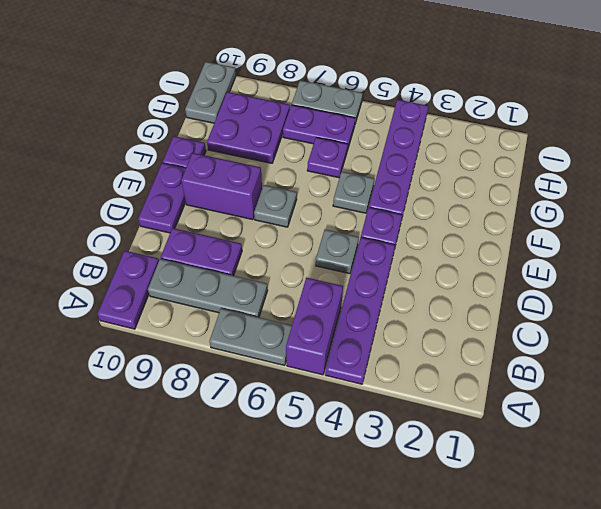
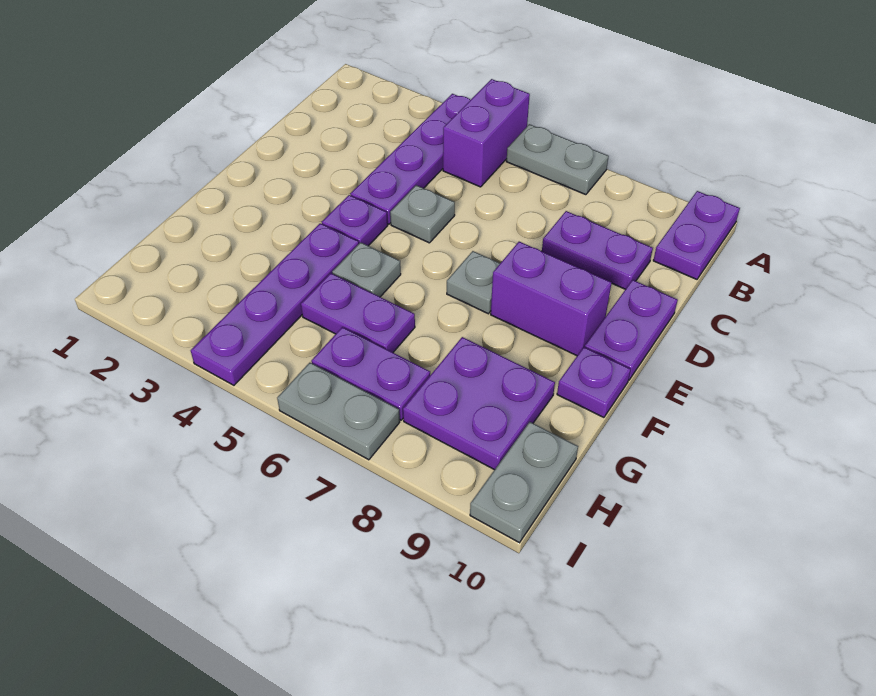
grey 1x3 plate [148,259,268,317] -> none
purple 1x1 plate [307,137,348,178] -> purple 1x2 plate [301,273,415,352]

